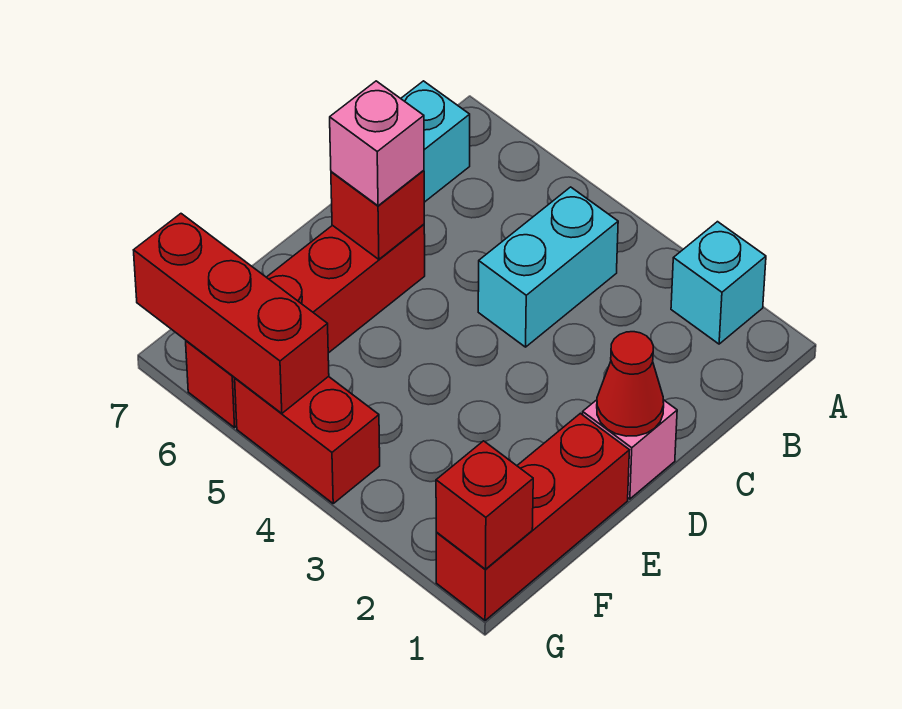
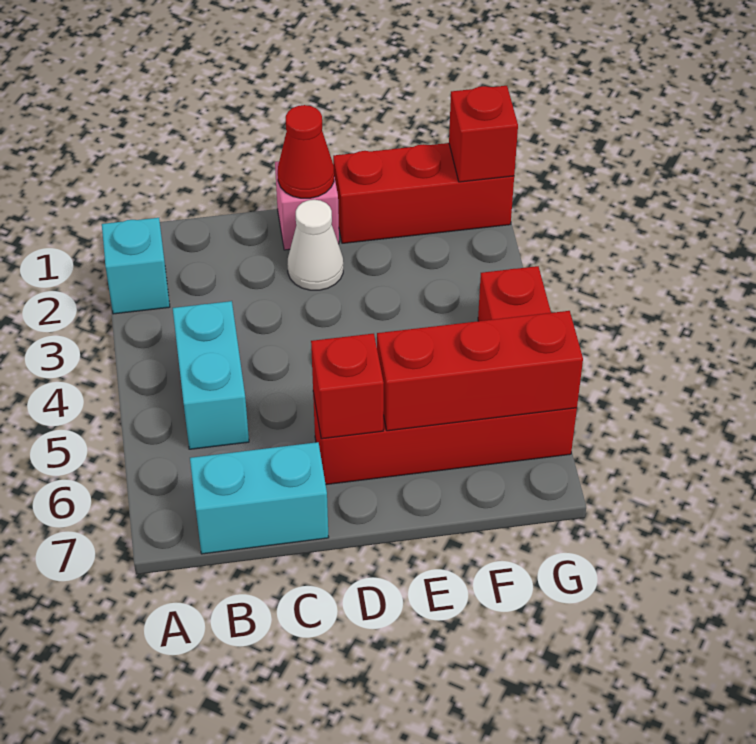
cyan 1x2 brick [478,187,618,347] -> cyan 1x2 brick turned to [173,301,249,449]
none -> white 1x1 cone [287,200,343,290]
pink 1x1 brick [330,81,424,206] -> none
red 1x3 brick [134,214,329,413] -> red 1x3 brick turned to [377,311,583,431]

